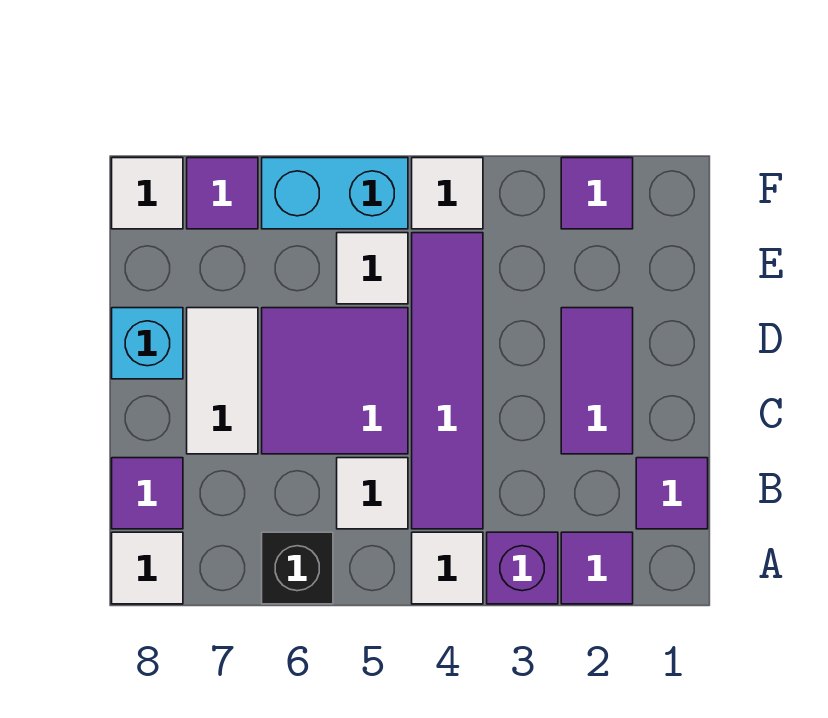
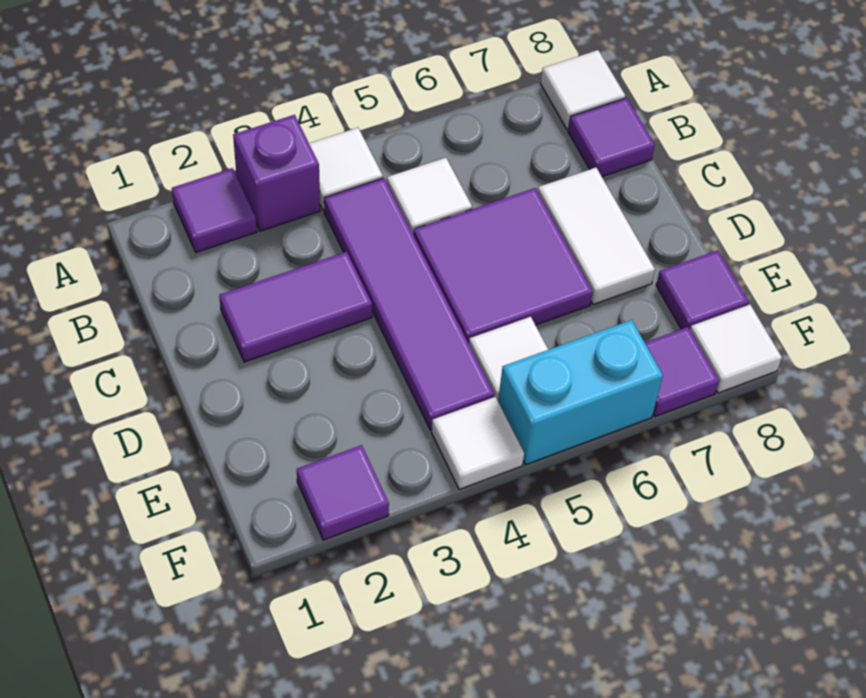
black 1x1 brick [262,532,333,604] -> none
purple 1x1 tile [636,458,708,529] -> purple 1x1 tile moved to [656,250,749,329]
purple 1x2 tile [561,308,633,454] -> purple 1x2 tile turned to [219,252,372,362]
cyan 1x1 brick [112,308,183,379] -> none

